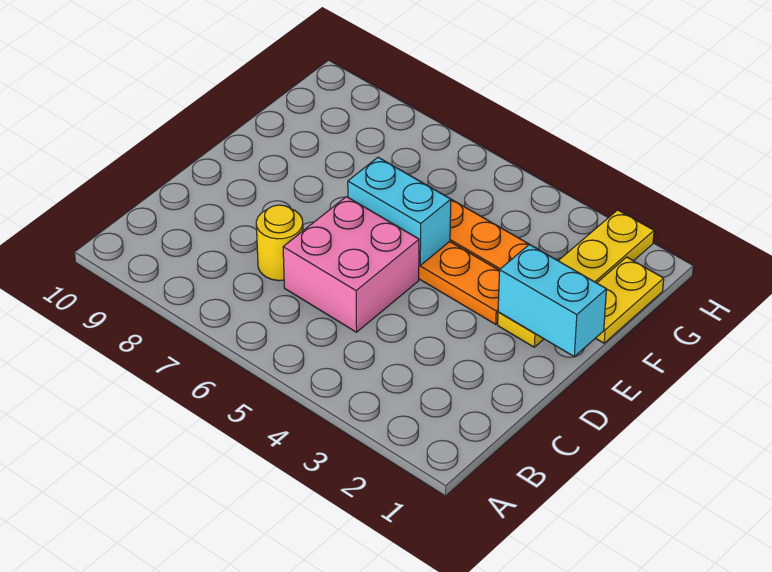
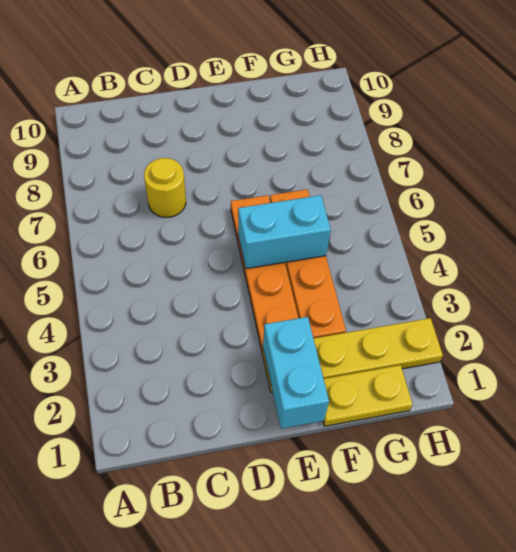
pink 2x2 brick [283,197,419,332] -> none
cyan 1x2 brick [348,157,451,265] -> cyan 1x2 brick turned to [238,195,331,269]

